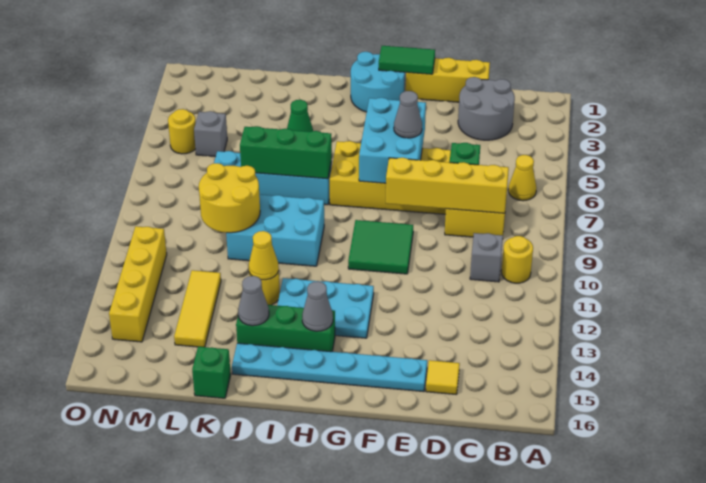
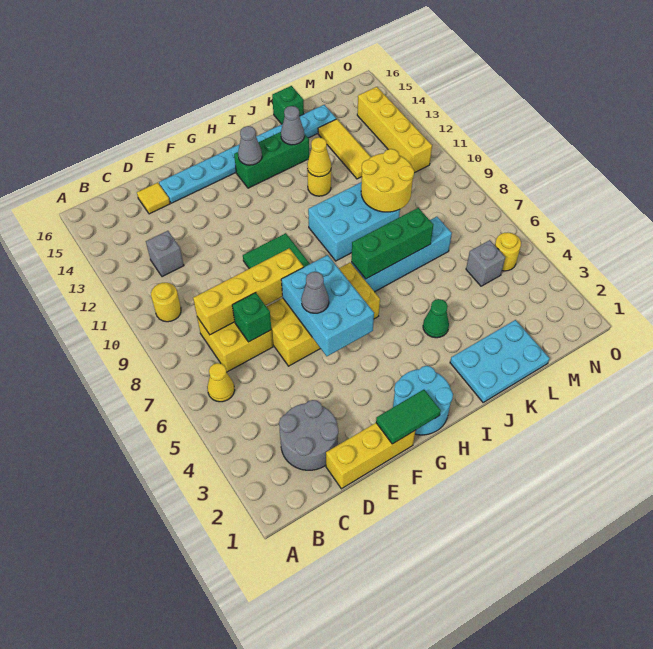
grey 1x1 brick [470,233,503,282] -> grey 1x1 brick moved to [146,231,184,277]
cyan 1x6 plate [232,343,427,392] -> cyan 1x8 plate [159,105,336,203]
cyan 2x3 plate [277,278,374,338] -> cyan 2x3 plate moved to [450,320,550,402]

